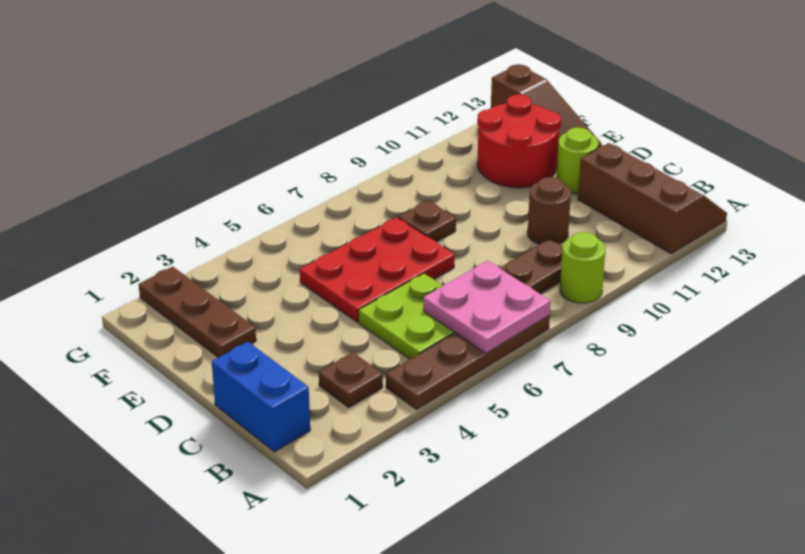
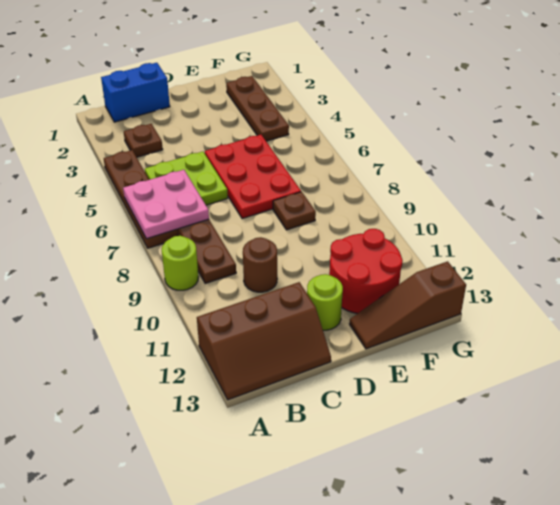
brown 1x3 plate [139,267,256,358] -> brown 1x3 plate turned to [226,76,289,141]

